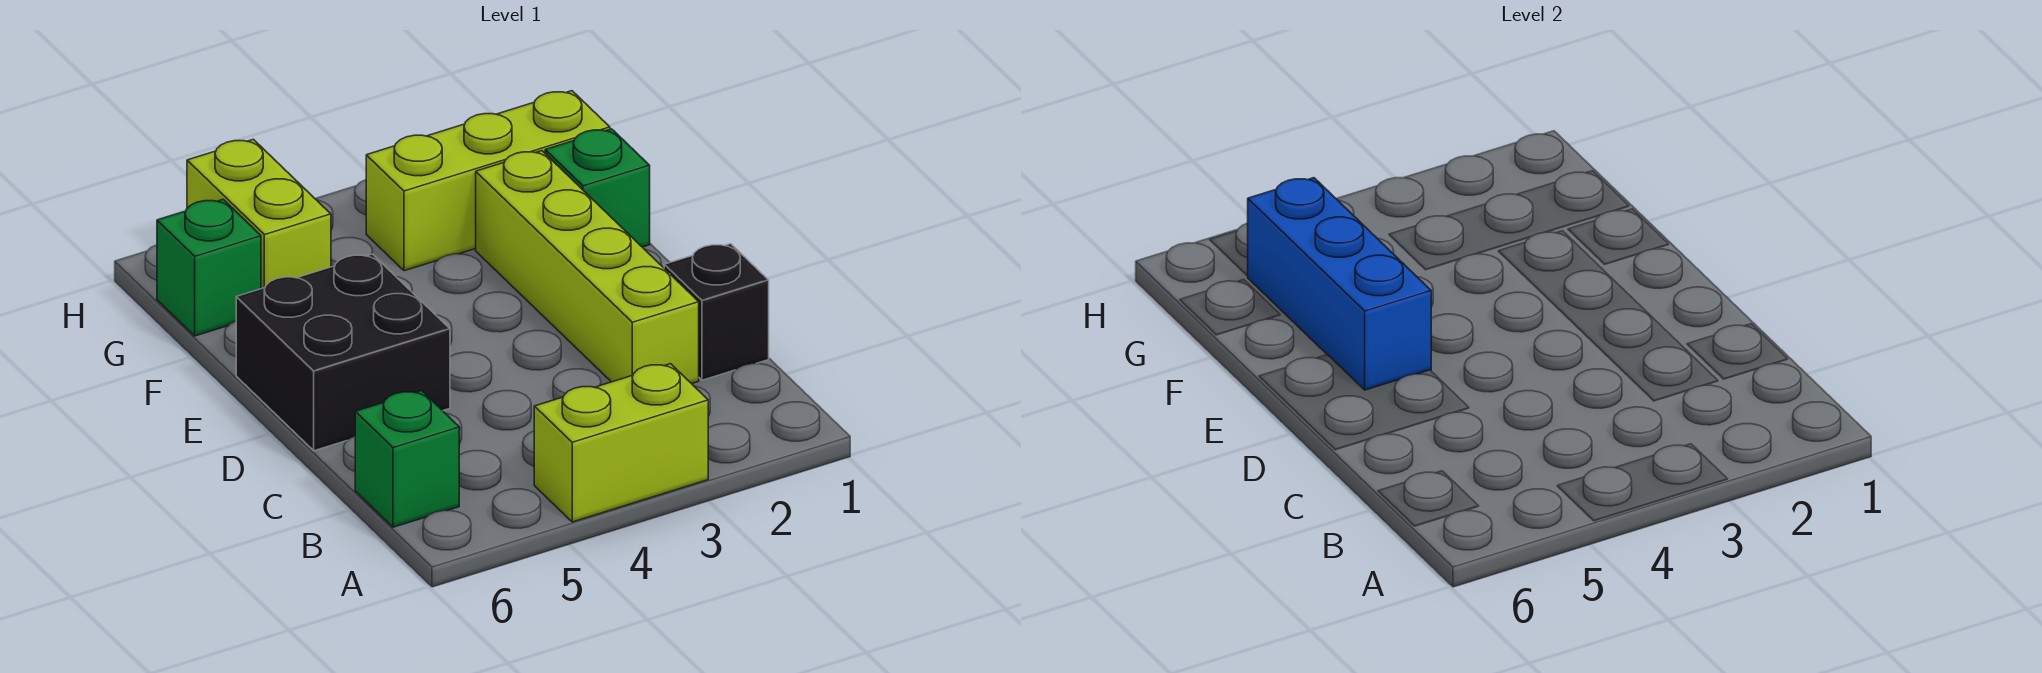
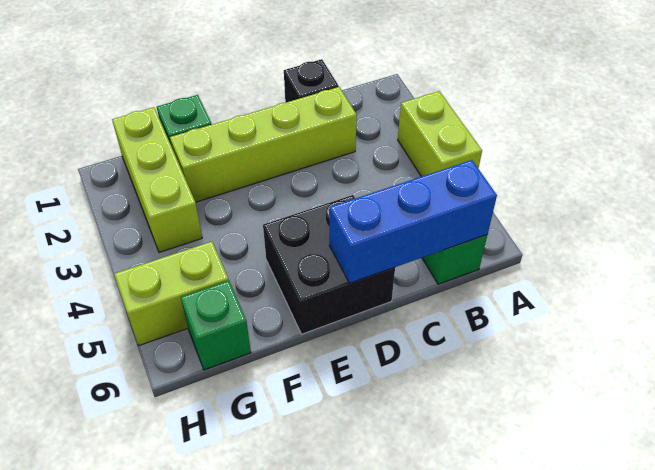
blue 1x3 brick [1248,178,1431,390] -> blue 1x3 brick moved to [329,160,497,283]

